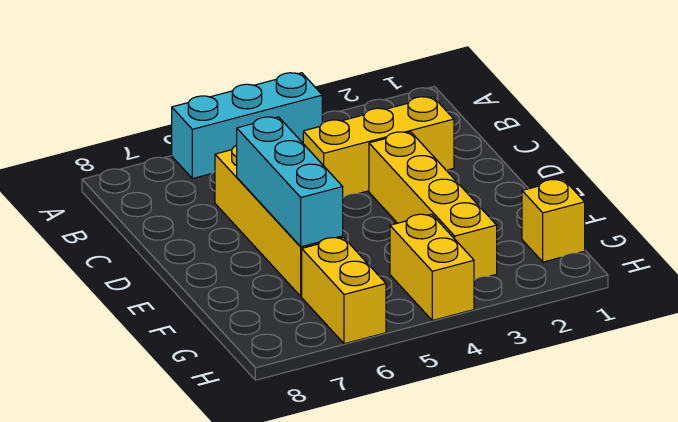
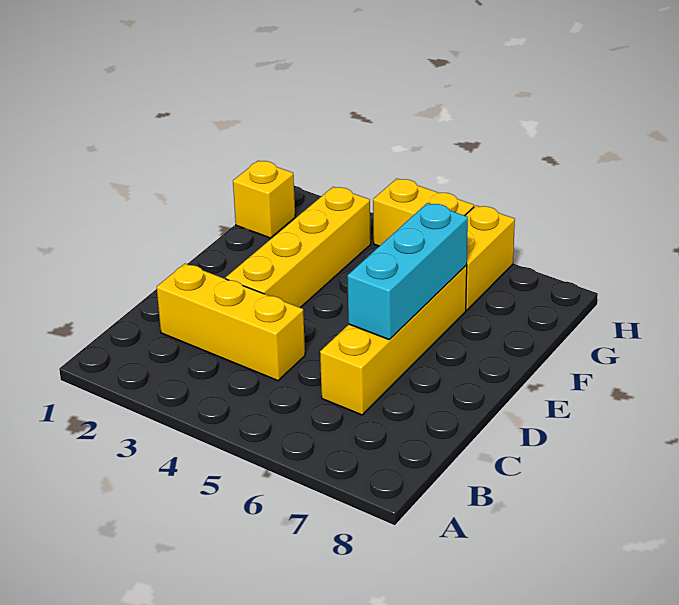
cyan 1x3 brick [172,73,322,179] -> none
yellow 1x2 brick [390,214,474,320] -> yellow 1x2 brick turned to [373,178,474,246]

